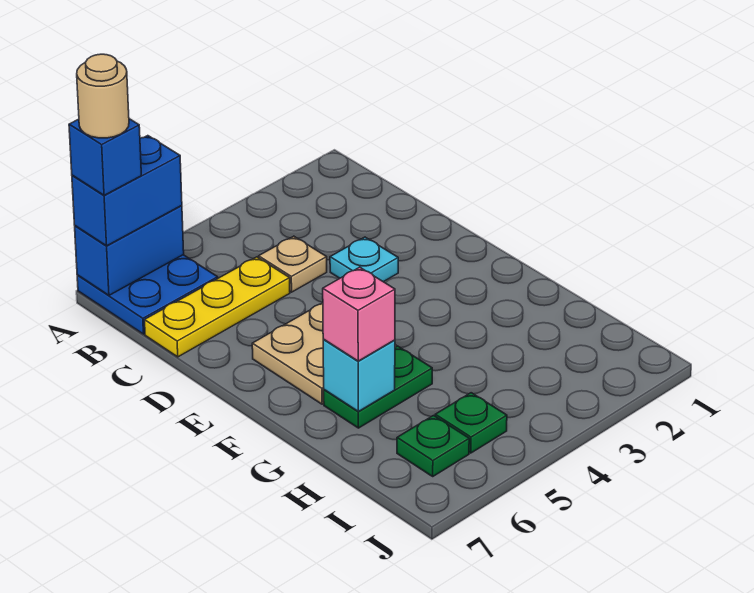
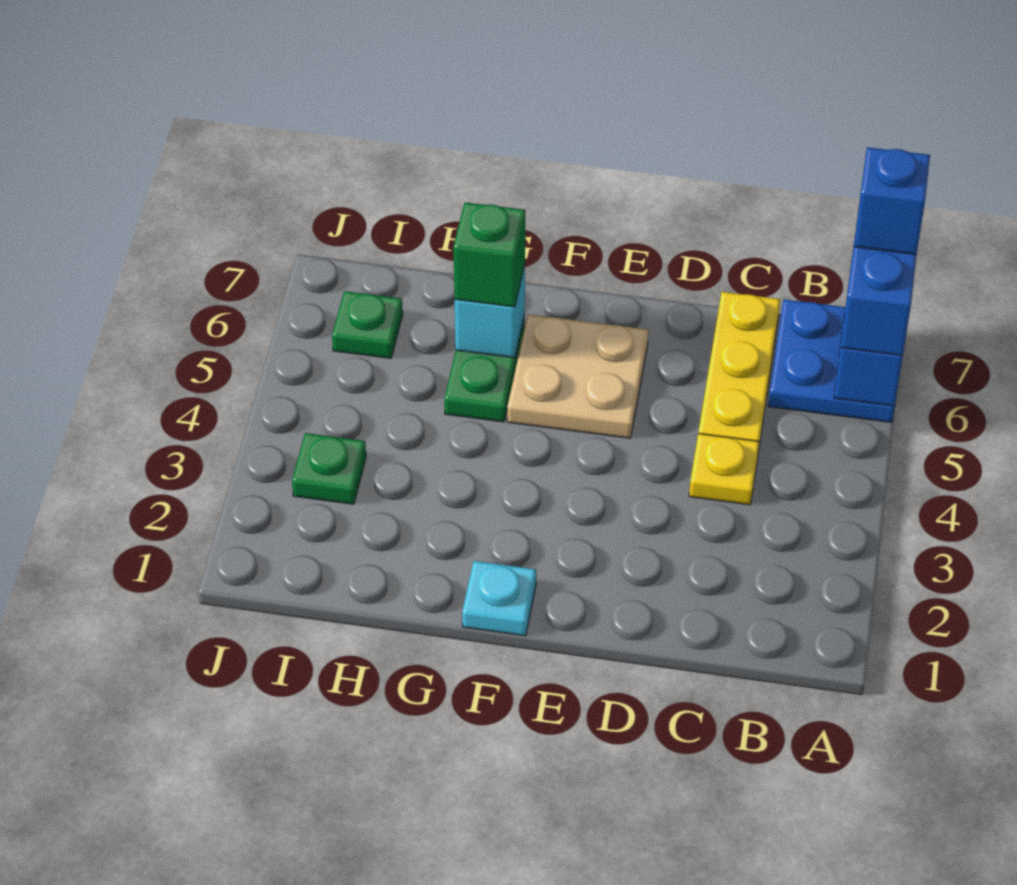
tan 1x1 round brick [77,54,129,138] -> none
tan 1x1 plate [259,236,327,292] -> yellow 1x1 plate [689,434,759,505]
cyan 1x1 plate [330,237,398,282] -> cyan 1x1 plate moved to [462,561,536,636]
pink 1x1 brick [323,267,395,361] -> green 1x1 brick [453,202,525,307]
green 1x1 plate [435,393,507,453] -> green 1x1 plate moved to [292,433,366,504]

